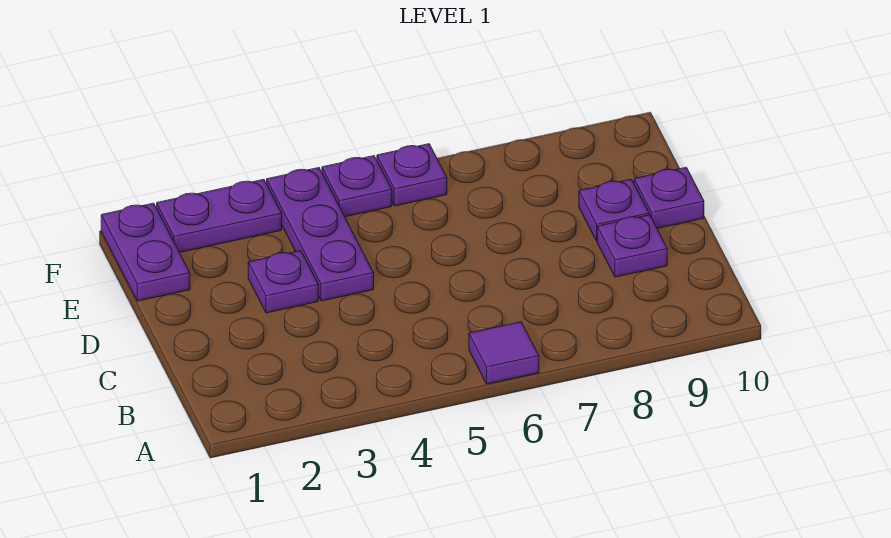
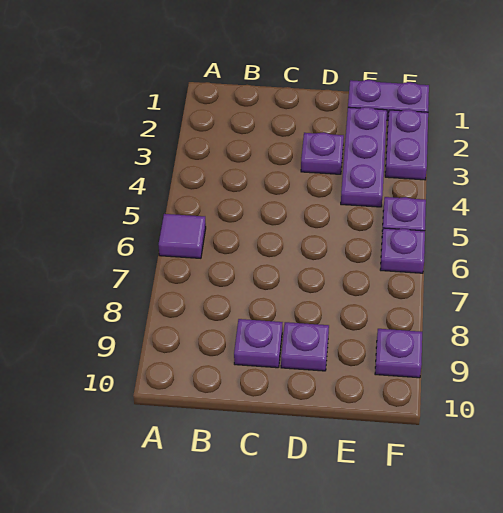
purple 1x3 plate [267,168,374,301] -> purple 1x3 plate turned to [341,107,387,207]
purple 1x1 plate [634,167,704,228] -> purple 1x1 plate moved to [375,329,422,378]

